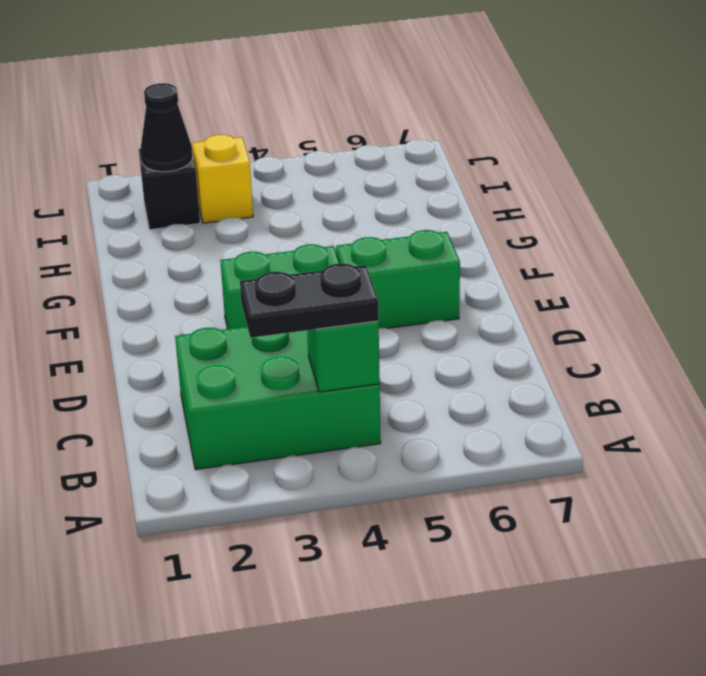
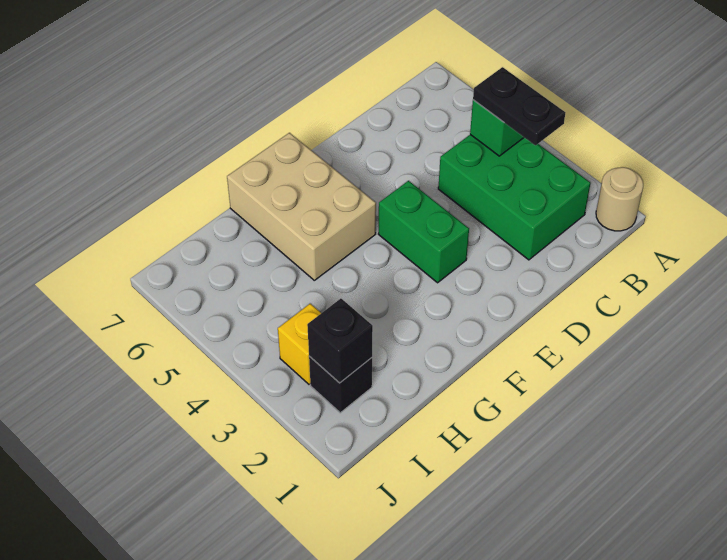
none -> tan 1x1 round brick [596,167,643,231]
green 1x2 brick [336,230,460,328] -> none
none -> tan 2x3 brick [227,133,376,280]
black 1x1 cone [140,83,193,172] -> black 1x1 brick [307,299,373,383]

